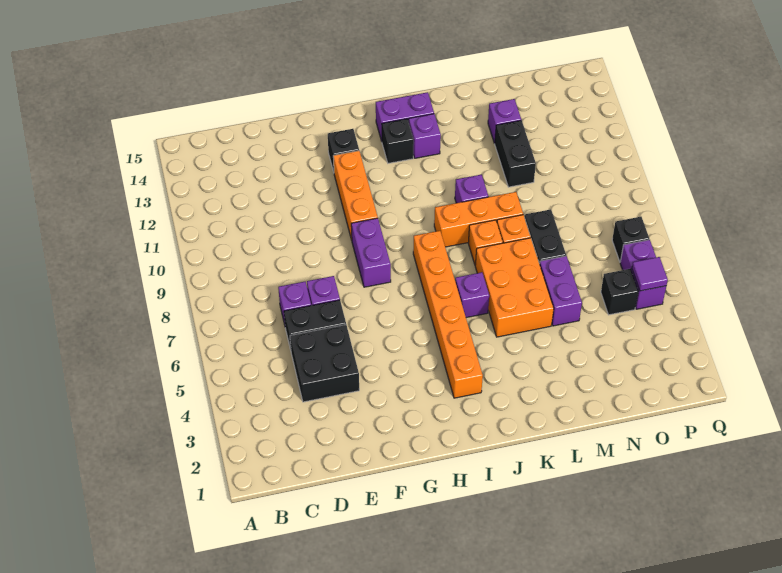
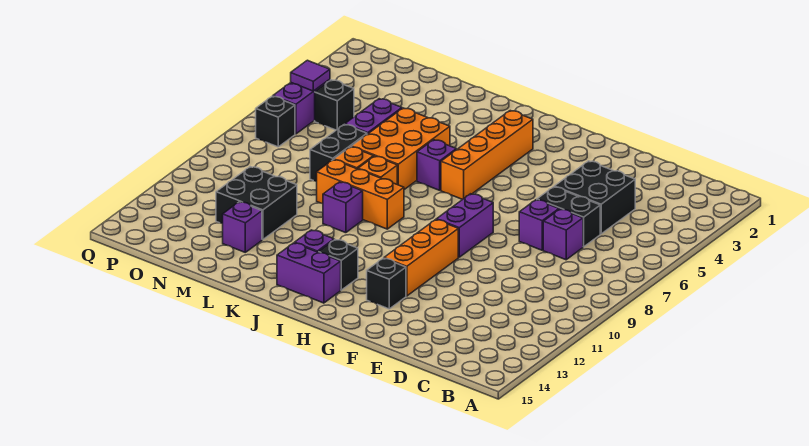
orange 1x6 brick [413,231,483,398] -> orange 1x4 brick [441,111,533,199]
black 1x2 brick [495,120,536,187] -> black 2x2 brick [216,167,297,240]

